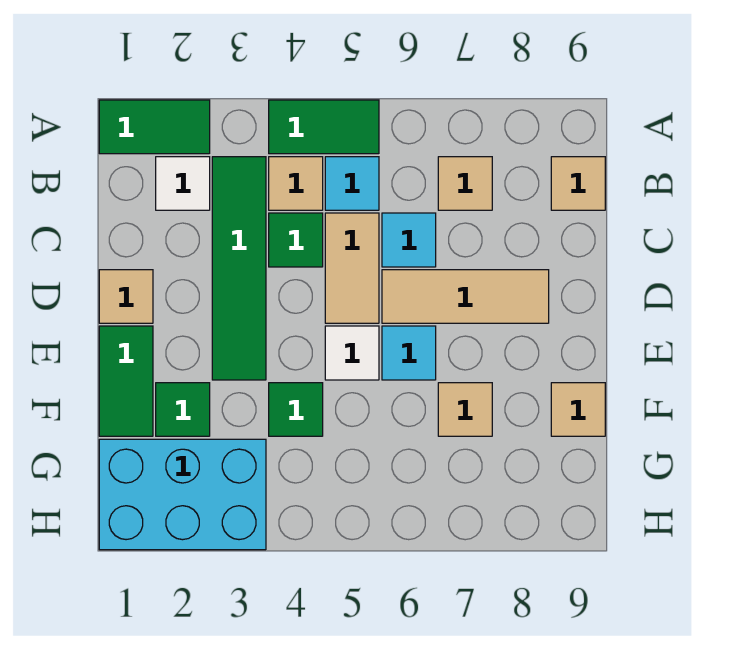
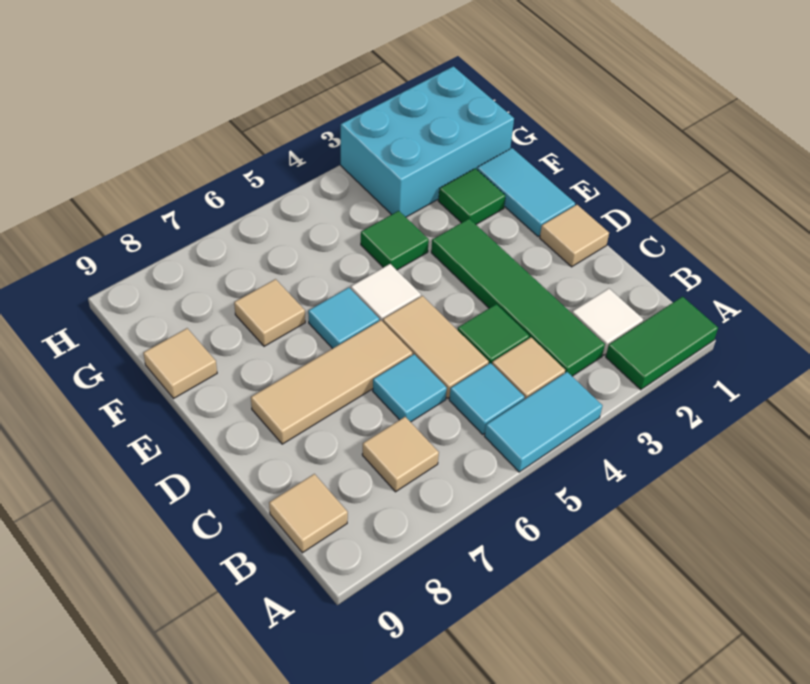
green 1x2 tile [269,100,379,154] -> cyan 1x2 tile [485,372,603,472]
green 1x2 tile [99,326,153,436] -> cyan 1x2 tile [477,148,575,237]

